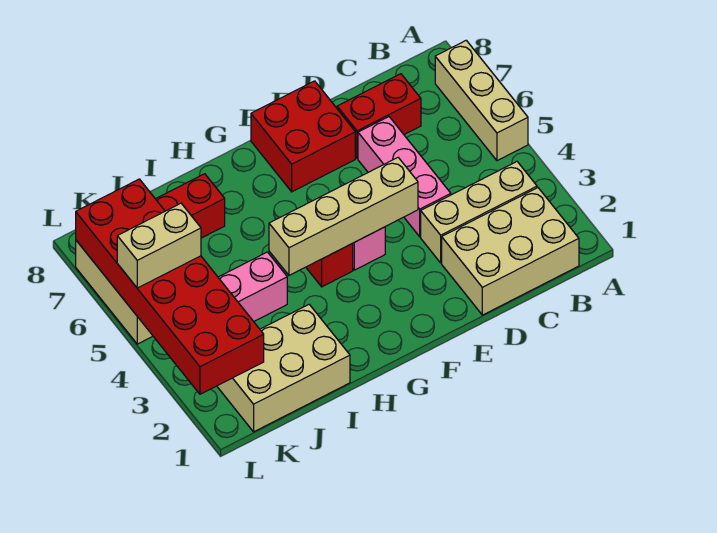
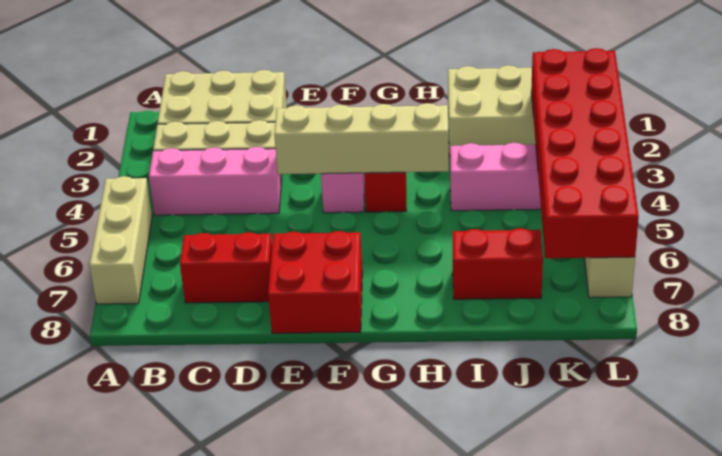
pink 1x3 brick [358,117,451,237] -> pink 1x3 brick turned to [149,147,281,215]
tan 1x2 brick [117,203,201,288] -> none

